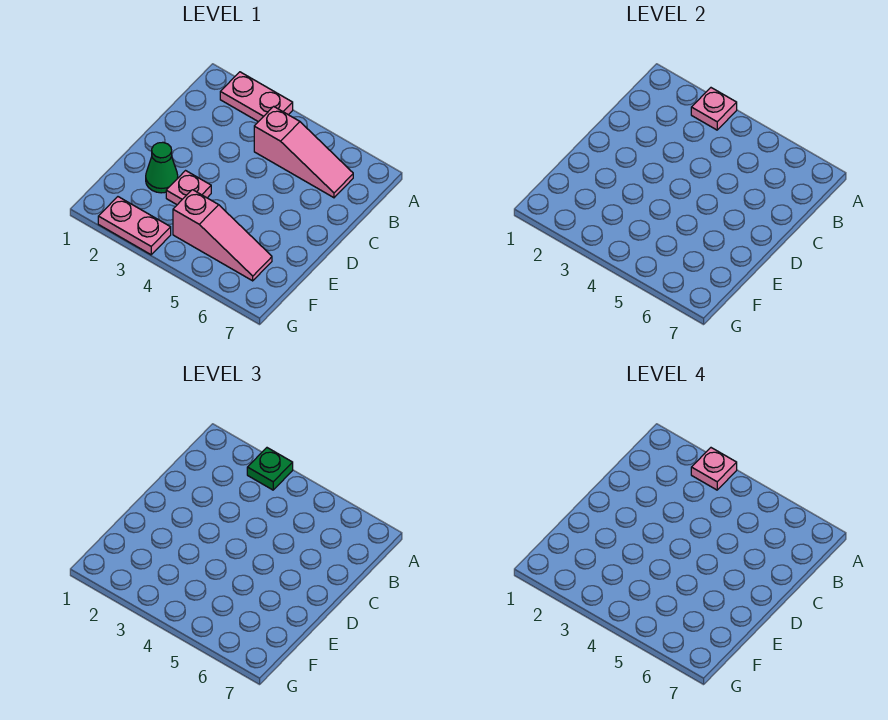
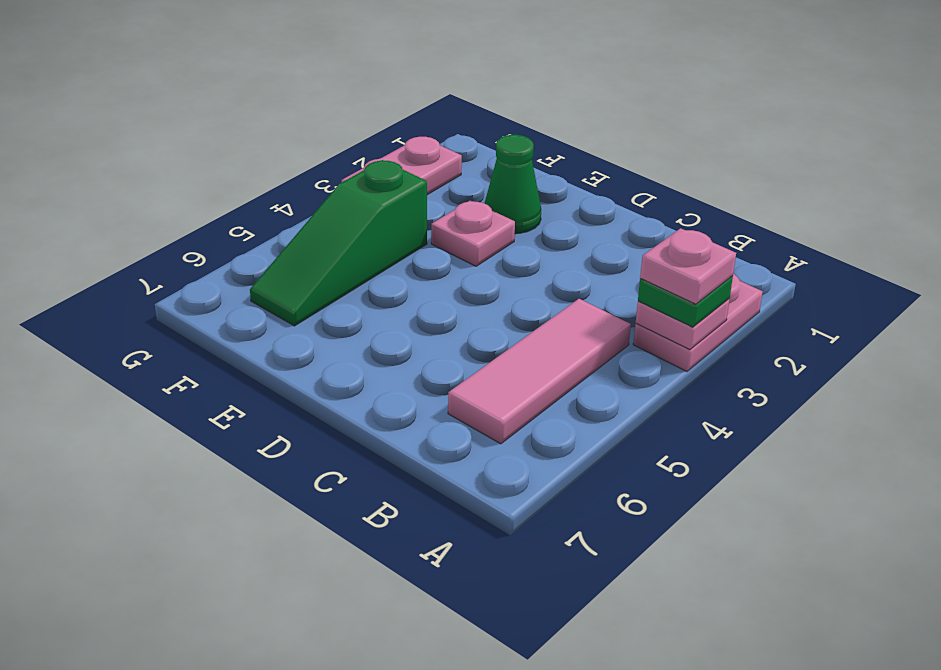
pink 1x3 slope [254,106,353,198] -> pink 1x3 tile [448,299,631,444]
pink 1x3 slope [173,190,272,281] -> green 1x3 slope [250,160,427,326]

